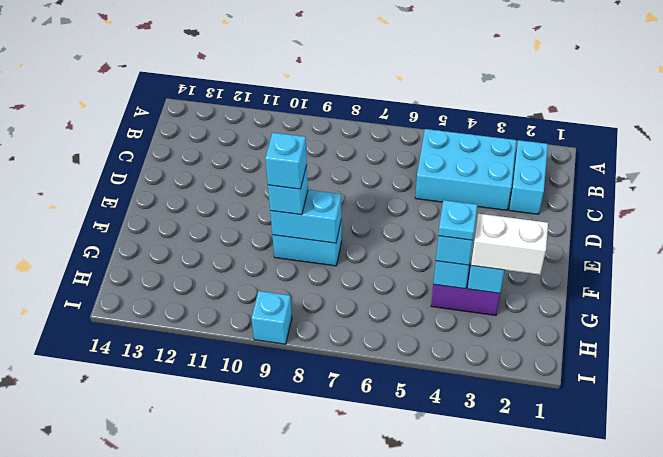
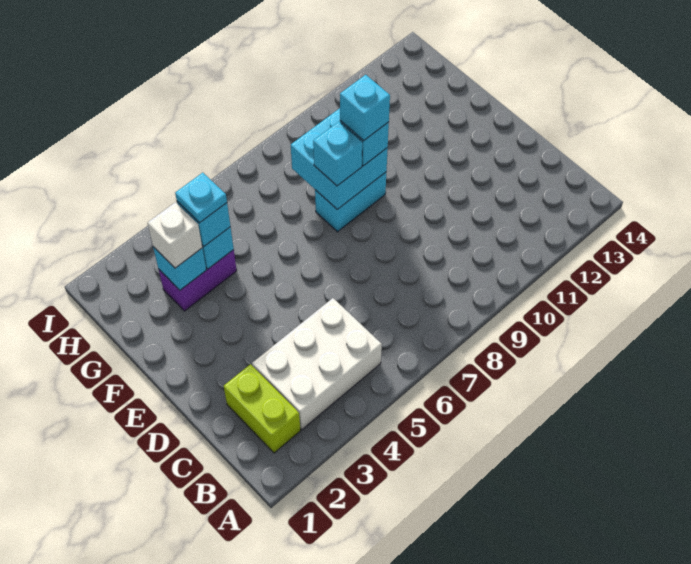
cyan 1x2 brick [509,140,548,214] -> lime 1x2 brick [224,364,300,453]
cyan 2x3 brick [415,129,516,210] -> white 2x3 brick [252,298,382,430]
cyan 1x2 brick [270,190,341,243] -> cyan 2x2 brick [291,108,388,209]
white 1x2 brick [471,214,548,275] -> white 1x1 brick [147,202,202,268]
cyan 1x1 brick [251,291,292,344] -> cyan 1x1 brick moved to [313,122,362,186]

